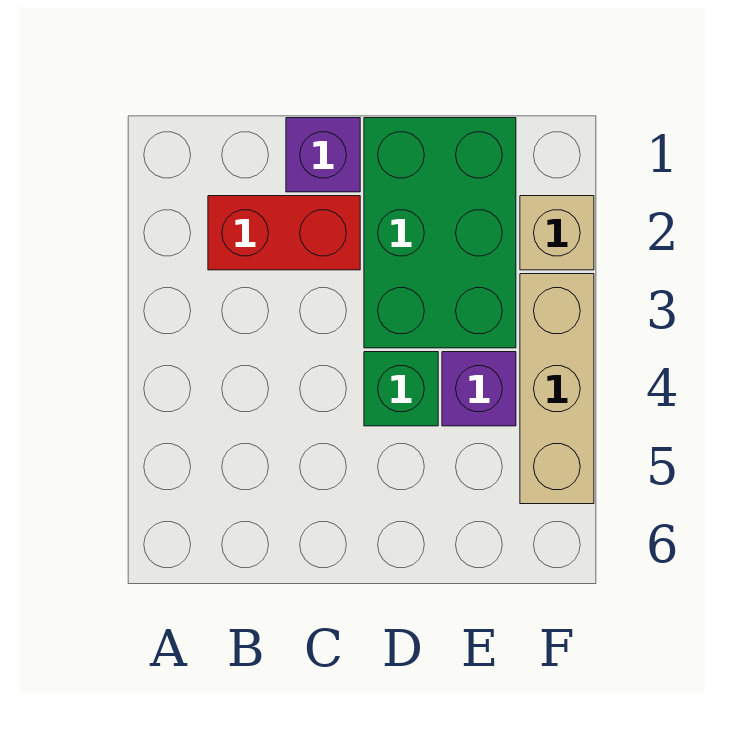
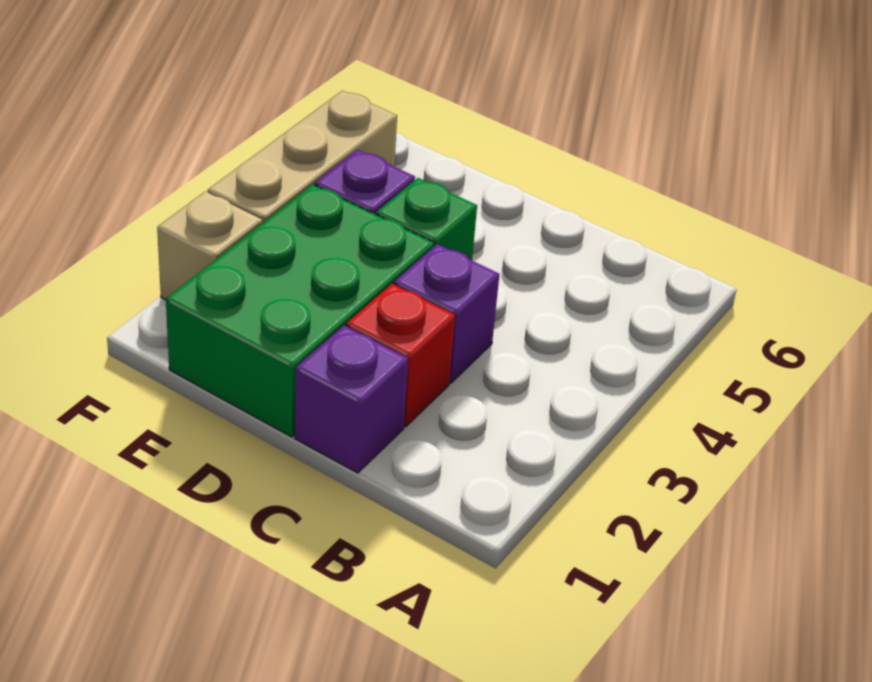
red 1x2 brick [208,196,360,270] -> red 1x1 brick [346,284,455,427]
none -> purple 1x1 brick [394,244,499,383]

